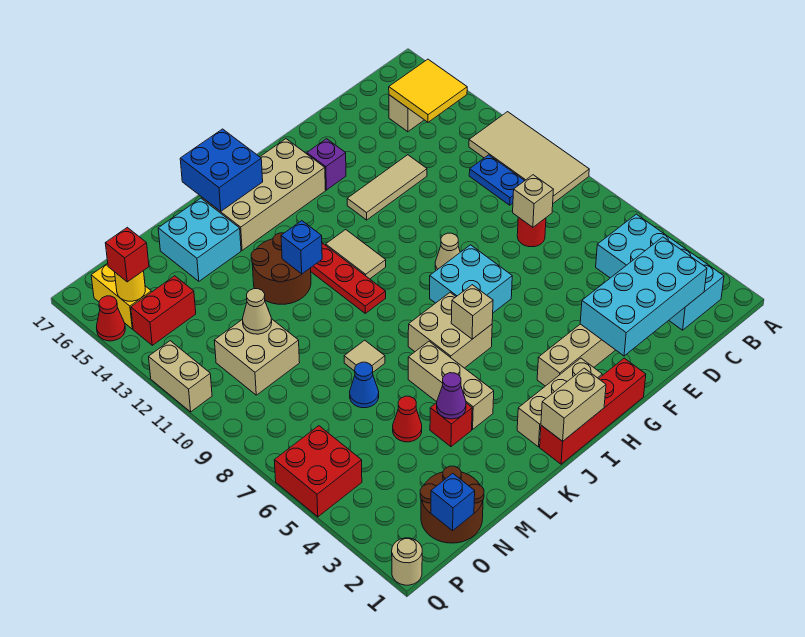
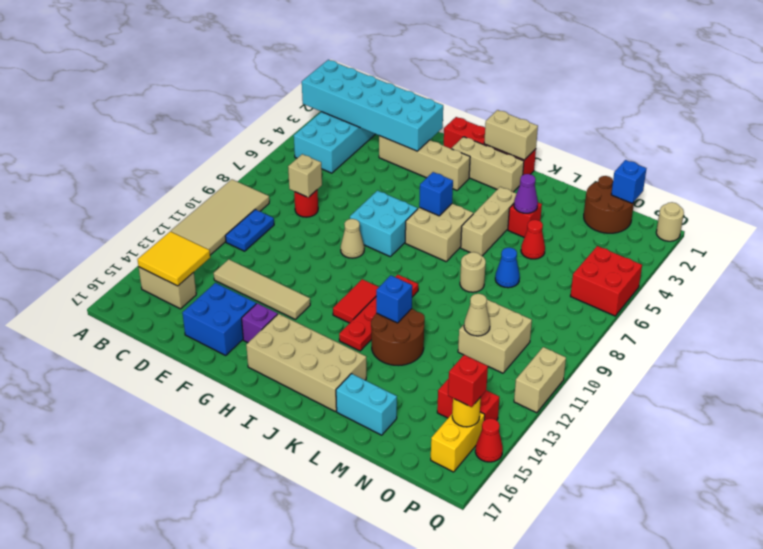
cyan 2x4 brick [580,237,707,356] -> cyan 2x6 brick [302,60,443,151]
tan 1x3 tile [347,155,427,220] -> tan 1x4 tile [214,259,310,319]
tan 1x1 brick [451,285,493,339] -> blue 1x1 brick [419,172,453,216]
tan 1x2 tile [326,230,386,279] -> red 1x2 tile [333,279,379,323]
blue 2x2 brick [180,129,263,211] -> blue 2x2 brick moved to [183,283,256,355]
tan 1x1 tile [344,340,385,372] -> tan 1x1 round brick [460,252,486,292]
cyan 2x2 brick [158,198,241,281] -> cyan 1x2 brick [336,374,397,435]

